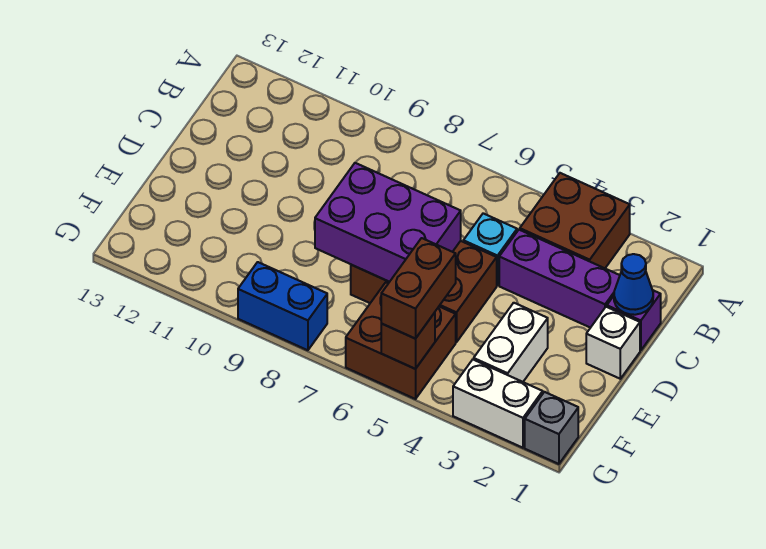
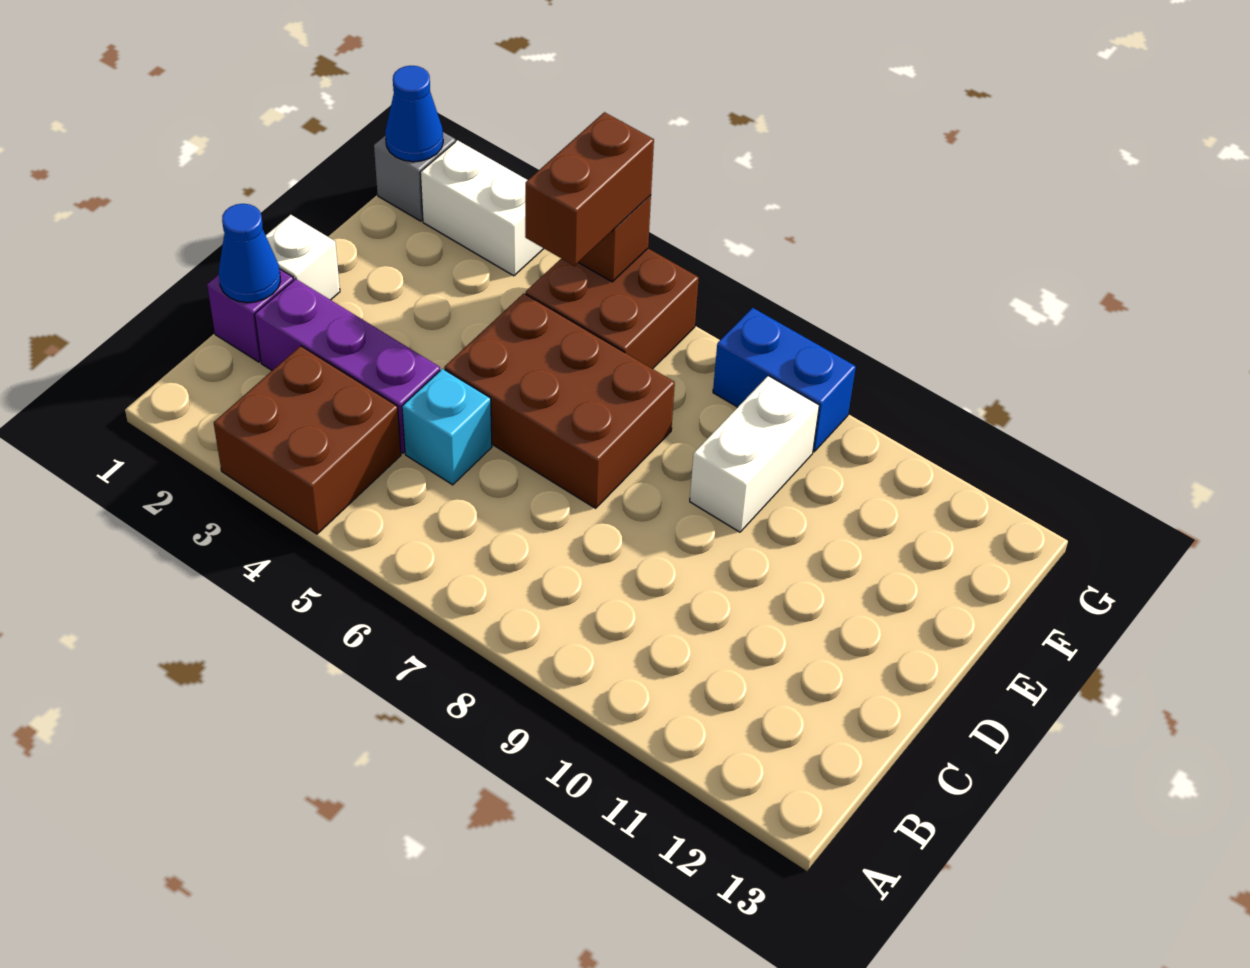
purple 2x3 brick [315,163,461,282] -> none
white 1x2 brick [474,303,548,382] -> white 1x2 brick moved to [690,376,819,532]
none -> blue 1x1 cone [385,66,443,162]

